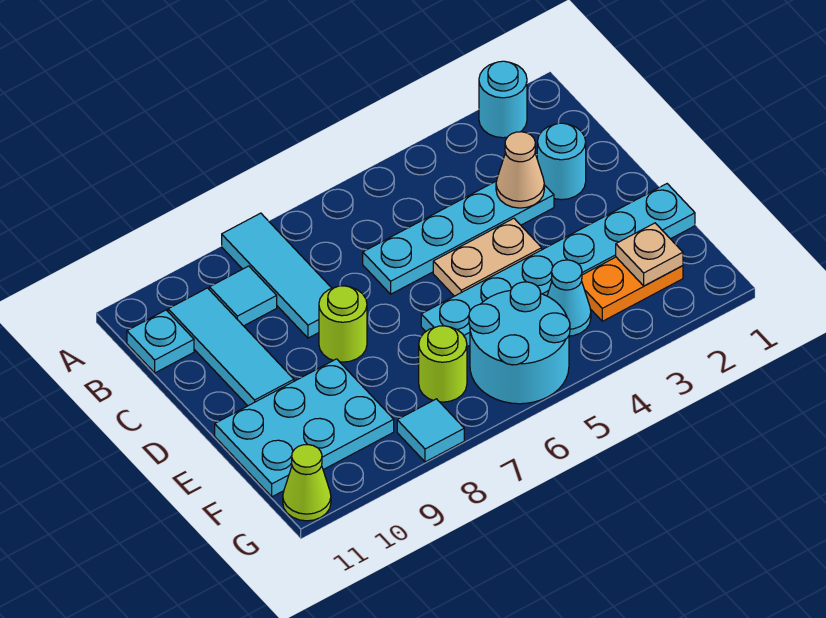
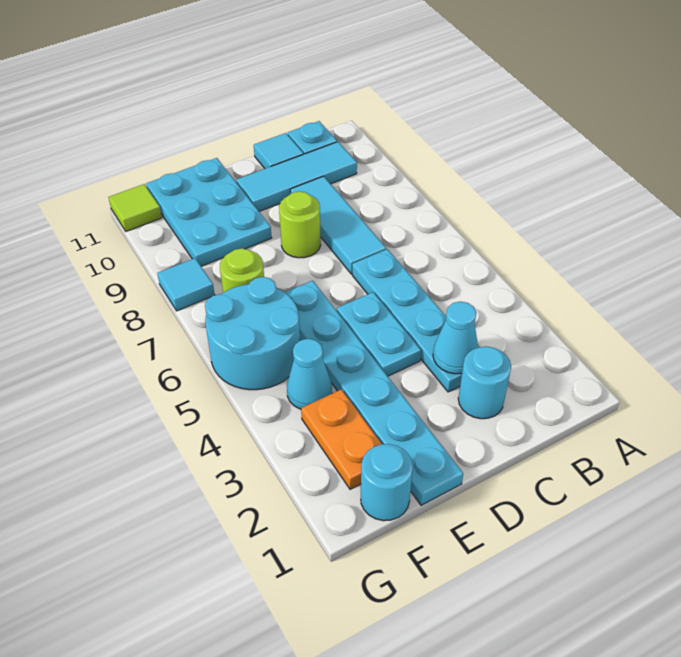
cyan 1x1 round brick [479,61,527,138] -> cyan 1x1 round brick moved to [361,444,413,521]
cyan 1x3 tile [222,213,332,338] -> cyan 1x3 tile turned to [290,176,386,274]
cyan 1x1 tile [209,266,277,326] -> cyan 1x1 tile moved to [254,133,304,169]
tan 1x1 cone [496,132,544,208] -> cyan 1x1 cone [433,301,478,374]
tan 1x2 plate [433,218,542,296] -> cyan 1x2 plate [337,292,421,376]
tan 1x1 plate [616,223,683,286] -> none
lime 1x1 cone [283,445,331,521] -> lime 1x1 tile [109,184,162,231]

